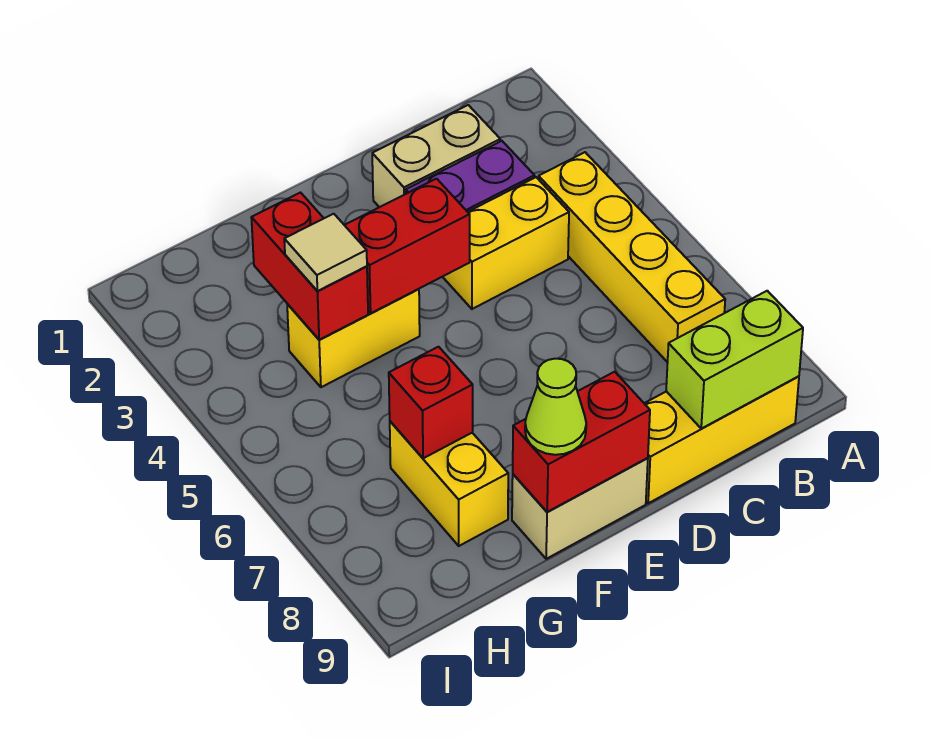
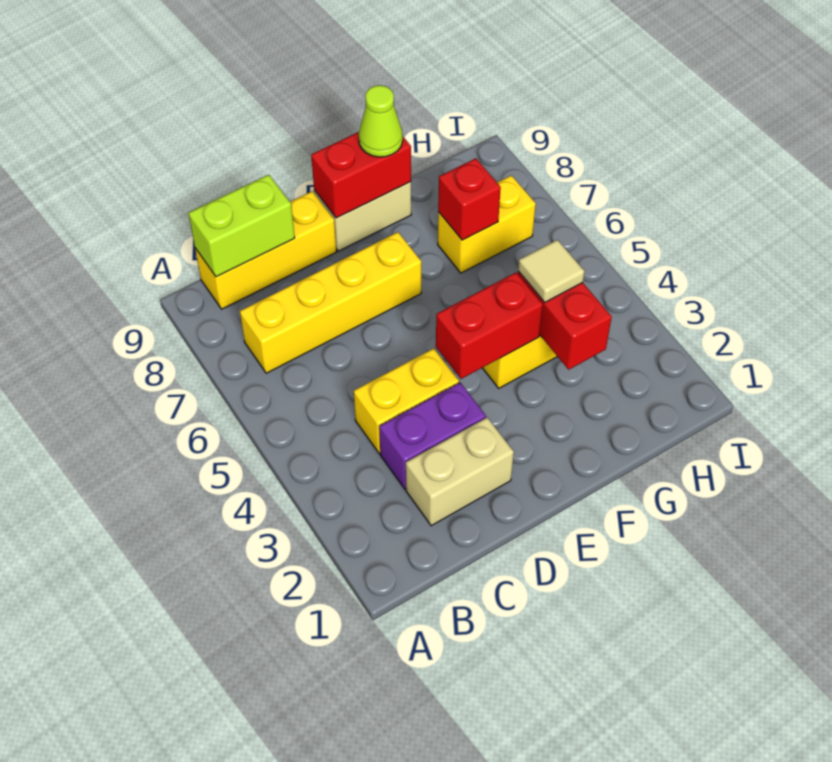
yellow 1x4 brick [539,152,725,362] -> yellow 1x4 brick turned to [240,232,421,373]
yellow 1x2 brick [390,421,508,546] -> yellow 1x2 brick turned to [438,175,536,273]

